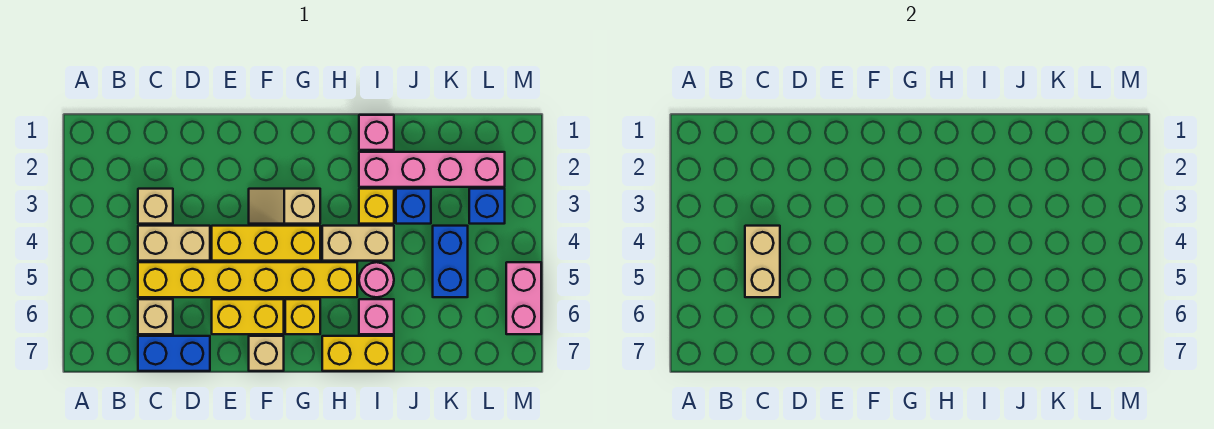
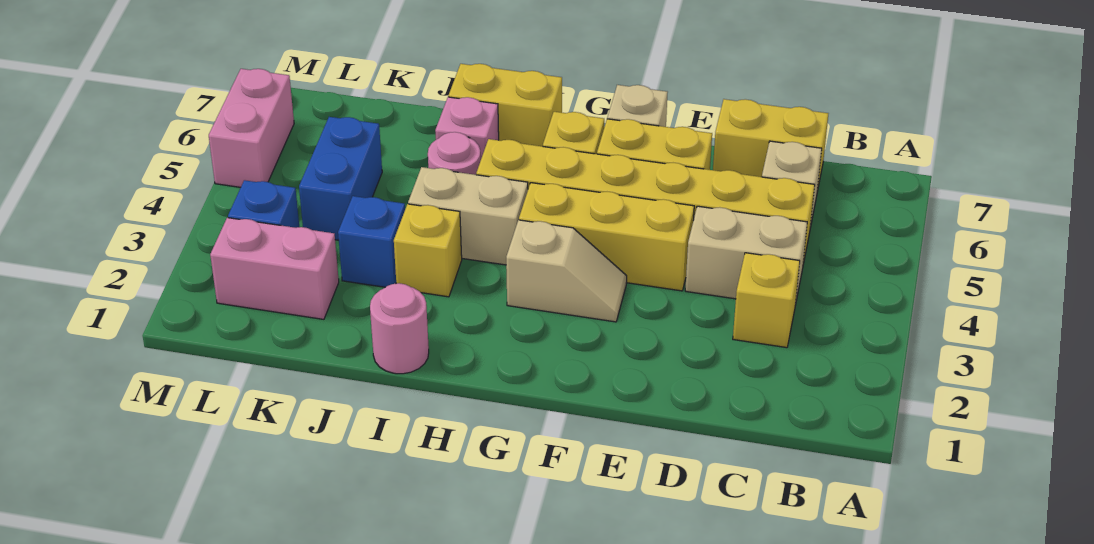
tan 1x1 brick [138,189,173,224] -> yellow 1x1 brick [733,253,800,348]
tan 1x2 brick [745,226,780,297] -> none
blue 1x2 brick [138,336,210,371] -> yellow 1x2 brick [713,99,828,192]
pink 1x1 brick [359,115,394,150] -> pink 1x1 round brick [370,283,429,374]
pink 1x4 brick [359,152,505,187] -> pink 1x2 brick [210,218,339,319]

